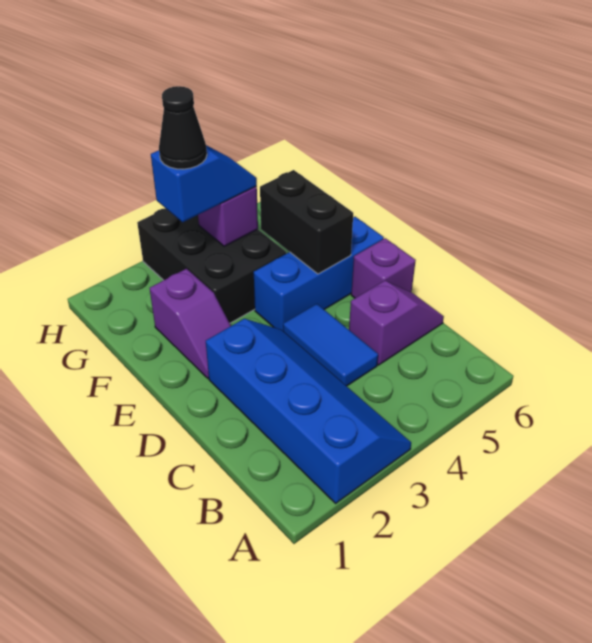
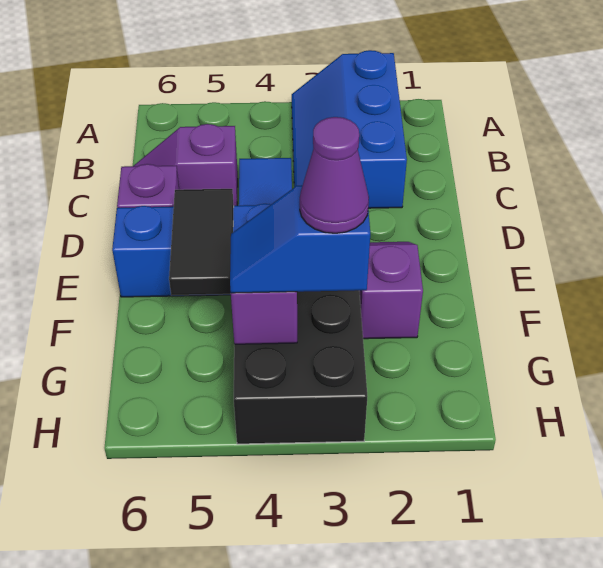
blue 2x4 slope [206,319,411,503] -> blue 2x3 slope [292,50,407,208]
black 1x2 brick [260,170,353,274] -> black 1x2 tile [169,189,234,295]
black 1x1 cone [159,86,207,169] -> purple 1x1 cone [300,117,369,233]

